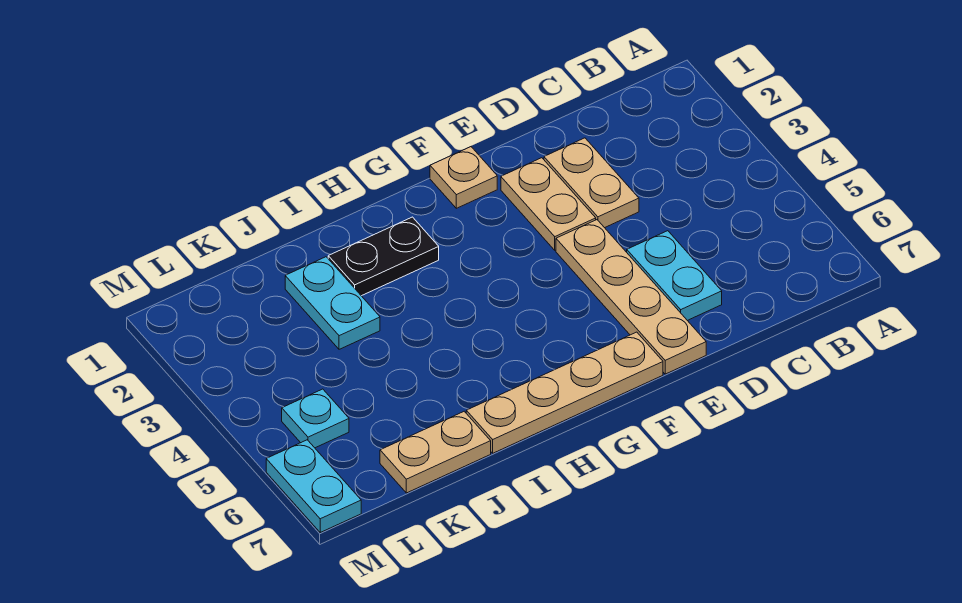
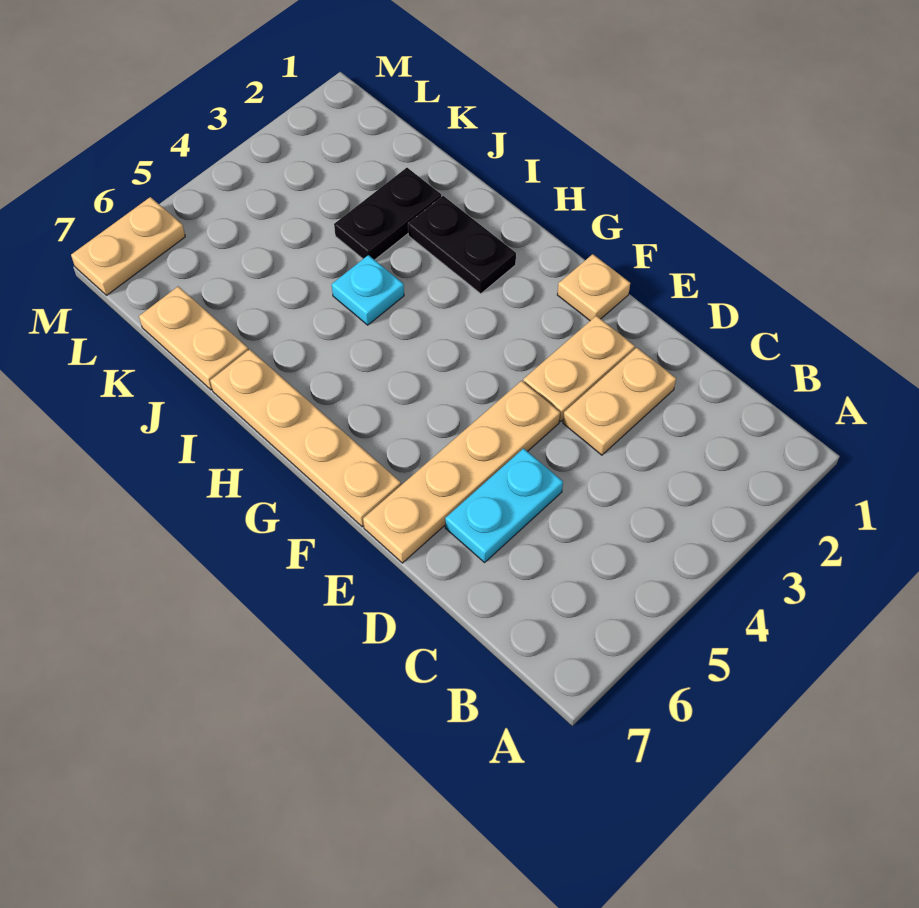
cyan 1x2 plate [285,257,380,349] -> black 1x2 plate [334,168,441,260]
cyan 1x1 plate [282,389,349,448] -> cyan 1x1 plate moved to [332,255,404,325]
cyan 1x2 plate [266,440,361,532] -> tan 1x2 plate [71,197,185,295]

